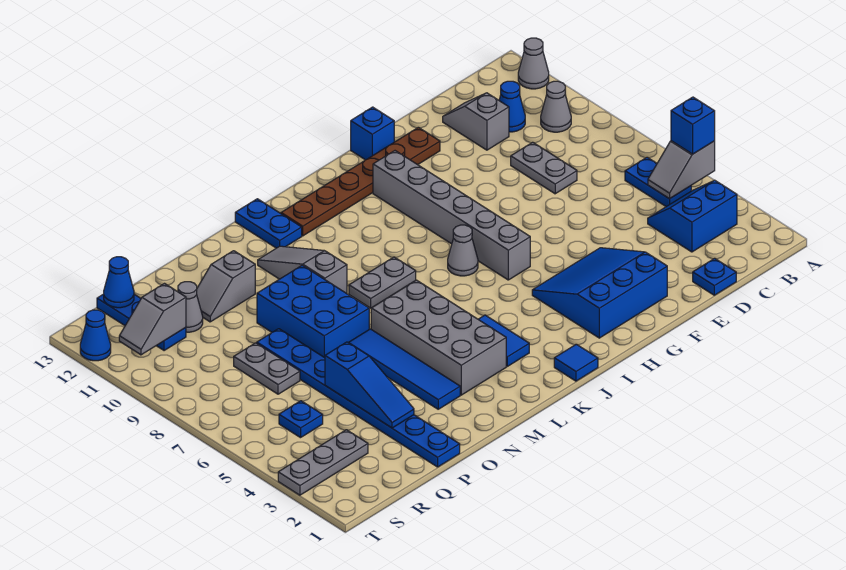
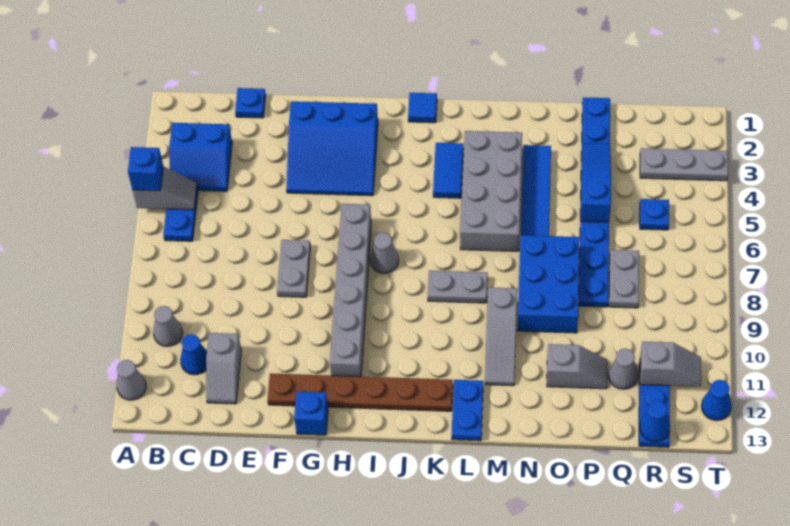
grey 1x2 plate [511,142,577,194] -> grey 1x2 plate moved to [277,240,310,297]

